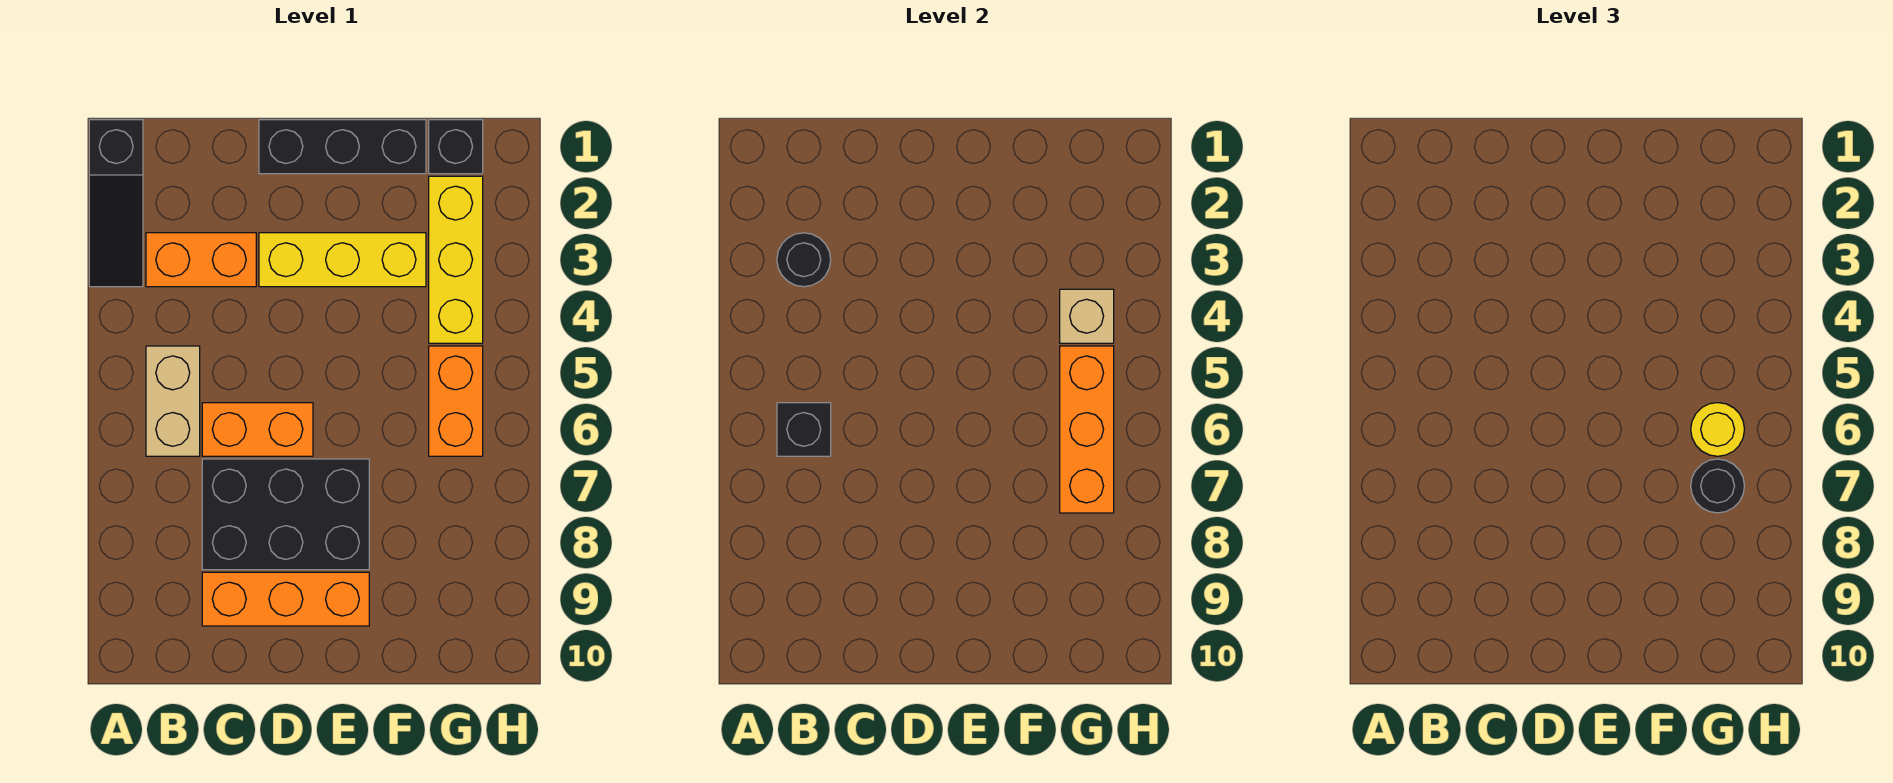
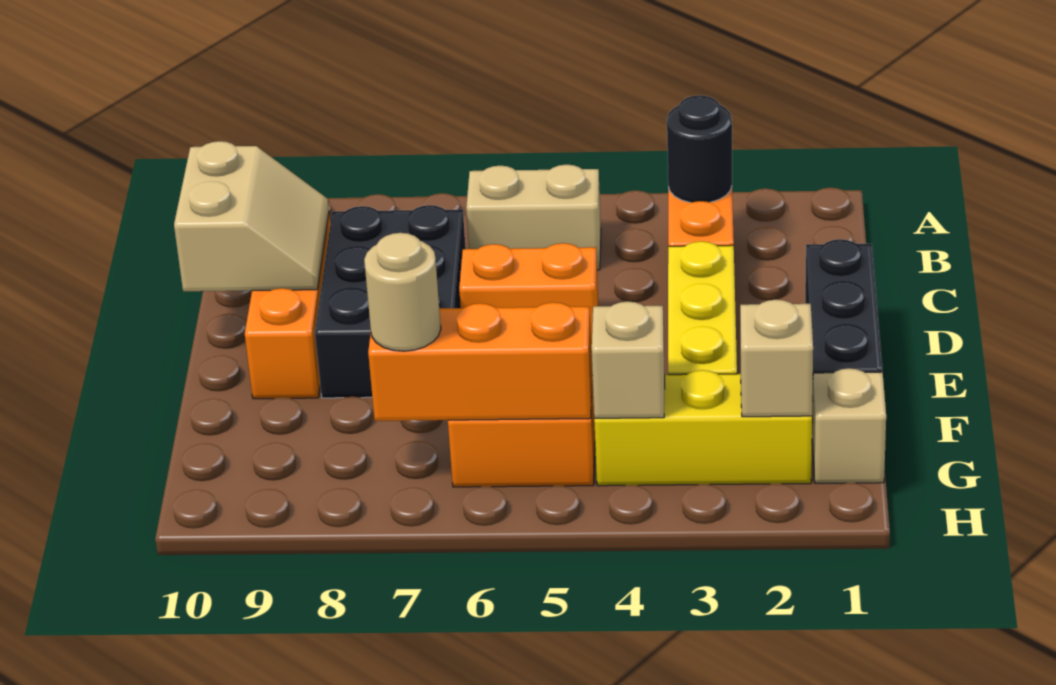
black 1x3 slope [89,120,143,287] -> none
black 1x1 brick [777,403,831,456] -> none
orange 1x2 brick [202,403,313,456] -> orange 1x2 brick turned to [459,243,598,352]
none -> tan 2x2 slope [174,141,329,291]
black 1x1 brick [429,120,483,174] -> tan 1x1 brick [812,368,886,483]
none -> tan 1x1 brick [740,300,813,417]
yellow 1x1 round brick [1691,403,1745,456] -> none
black 1x1 round brick [1691,459,1744,513] -> tan 1x1 round brick [364,233,441,351]

